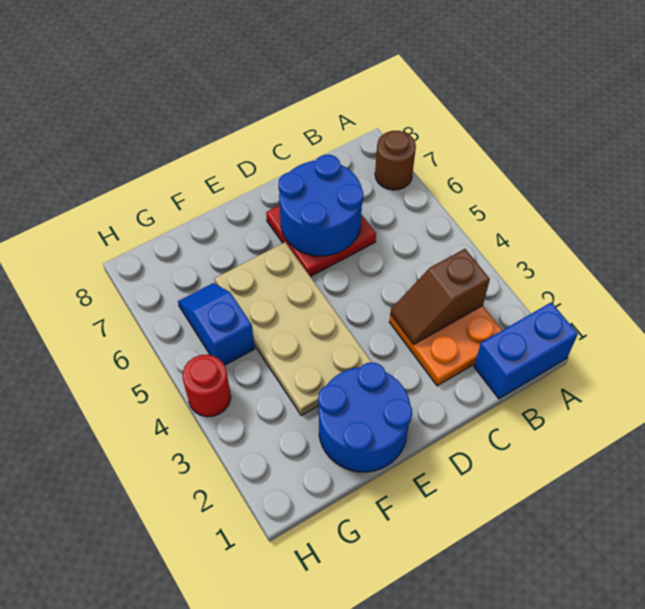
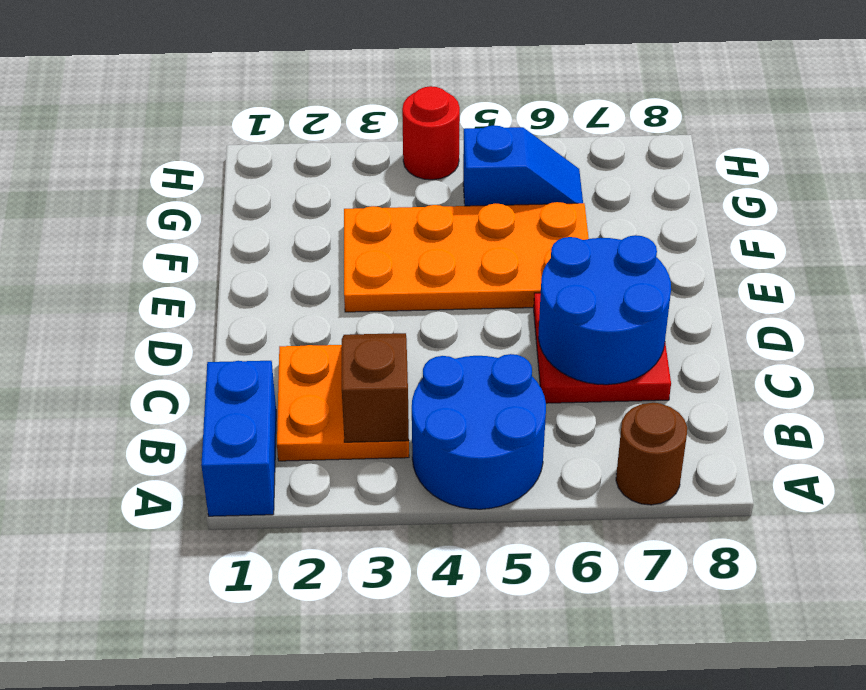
blue 2x2 round brick [318,362,412,472] -> blue 2x2 round brick moved to [412,354,546,509]
tan 2x4 plate [214,242,371,415] -> orange 2x4 plate [344,202,589,312]

